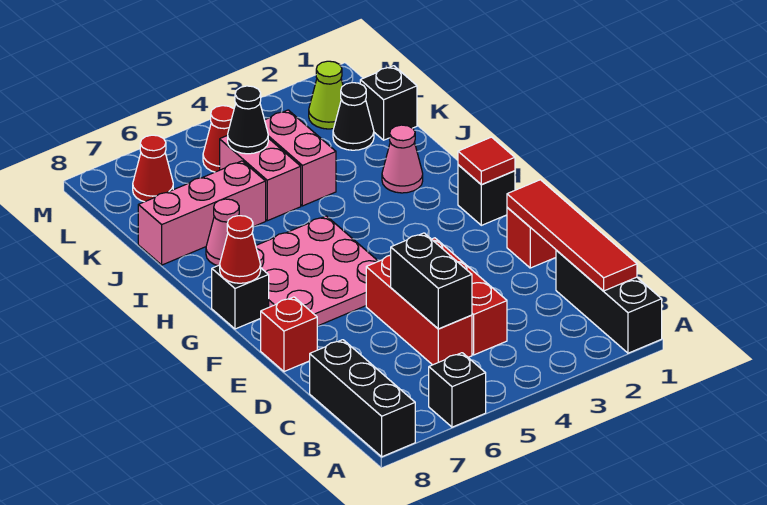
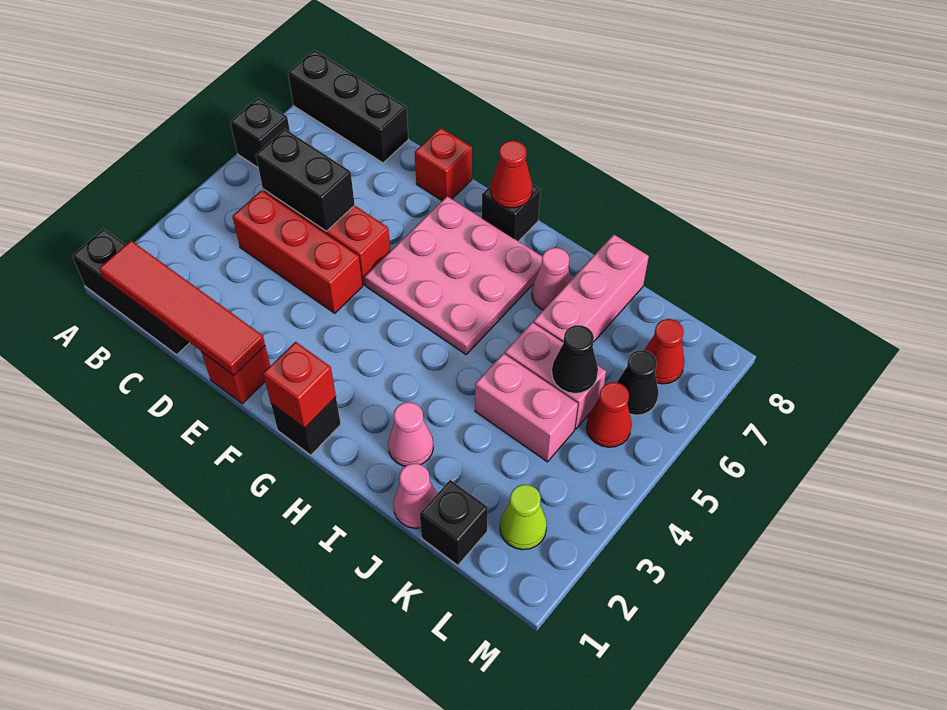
red 1x1 tile [458,137,515,184] -> red 1x1 brick [263,342,336,428]
none -> pink 1x1 cone [393,463,437,528]
black 1x1 cone [333,83,374,150] -> black 1x1 cone moved to [617,350,659,415]

